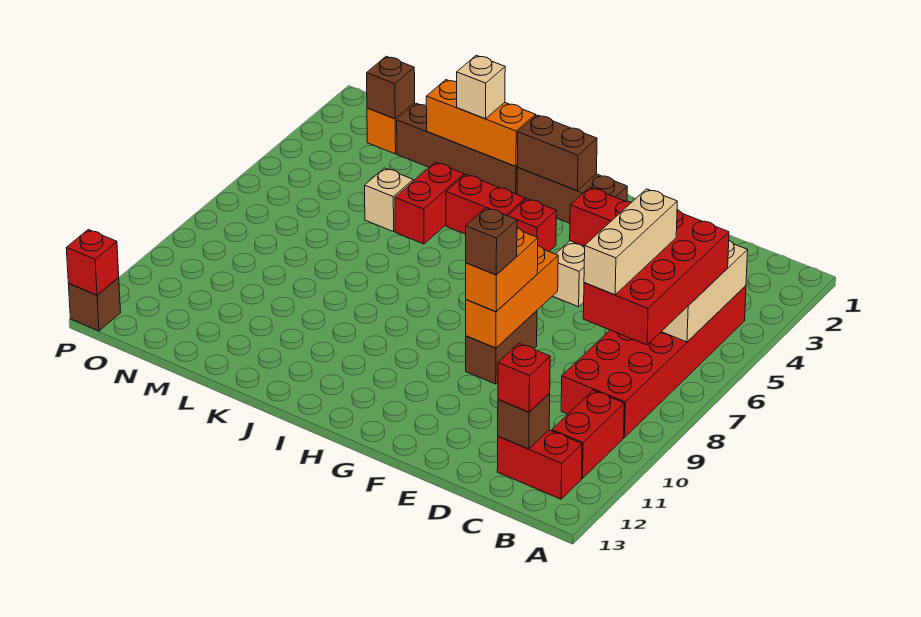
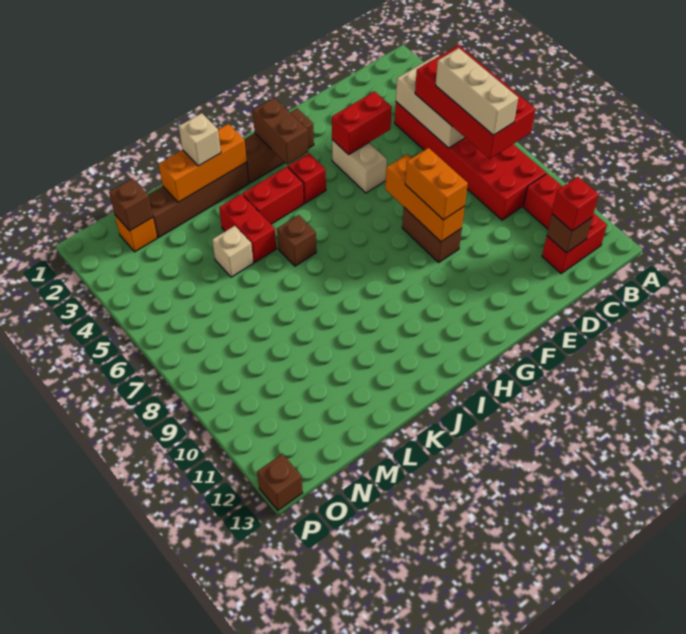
brown 1x1 brick [466,208,517,275] -> brown 1x1 brick moved to [277,215,316,266]
brown 1x2 brick [517,115,597,191] -> brown 1x2 brick turned to [253,98,308,165]
red 1x1 brick [66,230,119,295] -> none

